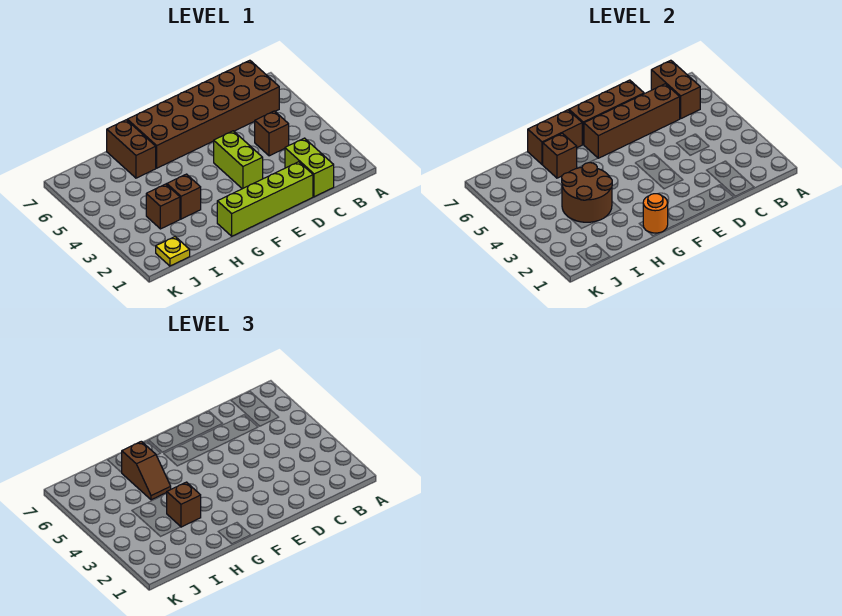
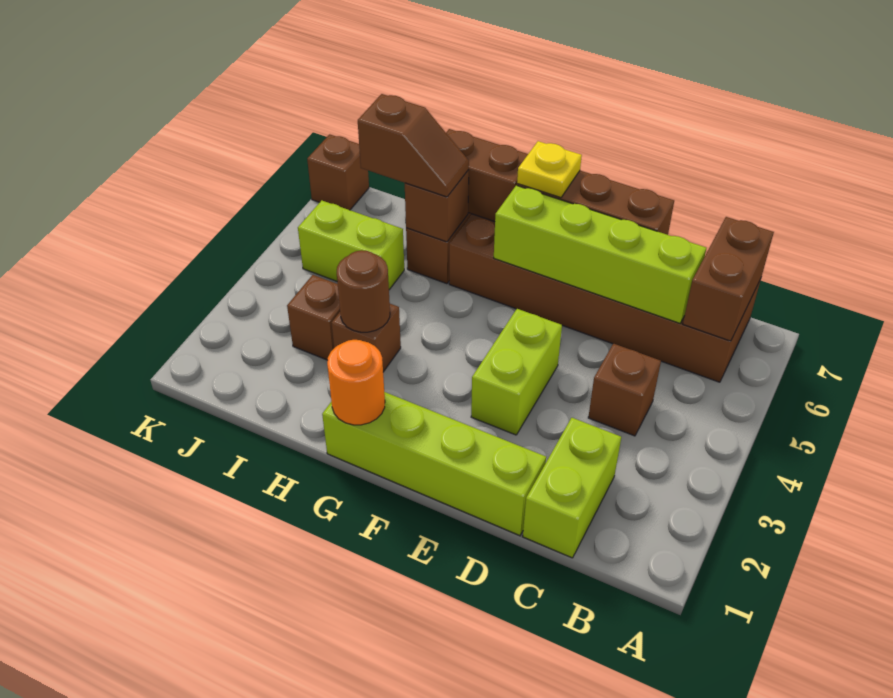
brown 1x4 brick [584,84,680,158] -> lime 1x4 brick [494,185,706,323]
brown 2x2 round brick [562,162,612,222] -> brown 1x1 round brick [337,250,390,332]
brown 1x1 brick [167,482,201,527] -> brown 1x1 brick moved to [307,134,369,210]
brown 1x2 slope [122,441,171,500] -> brown 1x2 slope turned to [358,94,469,197]
none -> lime 1x2 brick [298,200,404,290]
yellow 1x1 plate [156,237,190,266] -> yellow 1x1 plate moved to [517,141,582,198]

